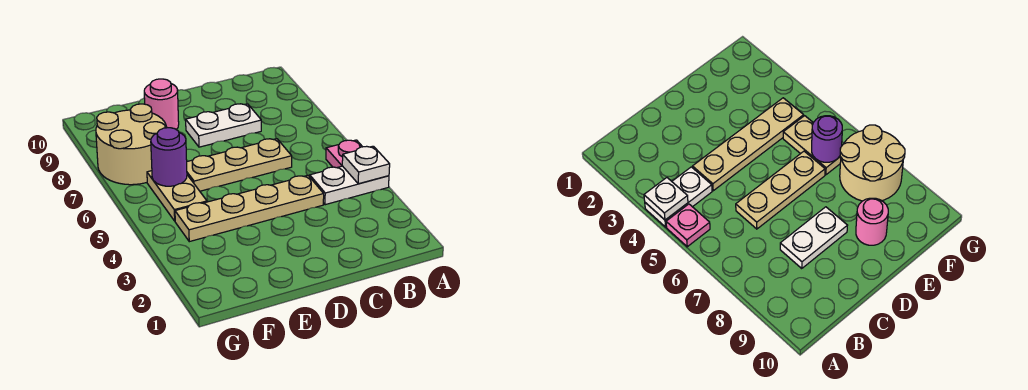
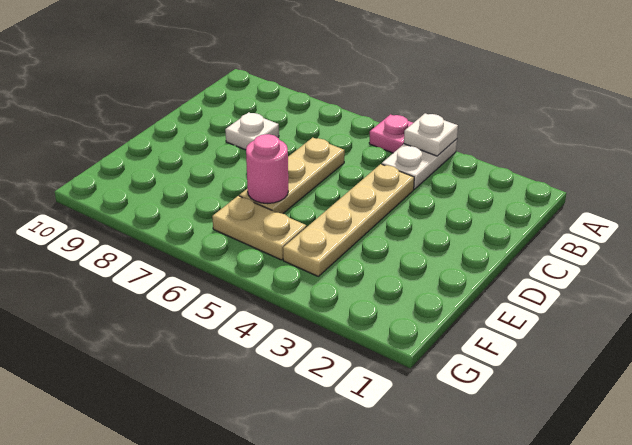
white 1x2 plate [186,104,261,147] -> white 1x1 plate [225,112,279,150]
pink 1x1 round brick [144,79,179,130] -> pink 1x1 round brick moved to [246,134,288,204]
purple 1x1 round brick [151,128,187,186] -> none
tan 2x2 round brick [96,104,167,185] -> none

